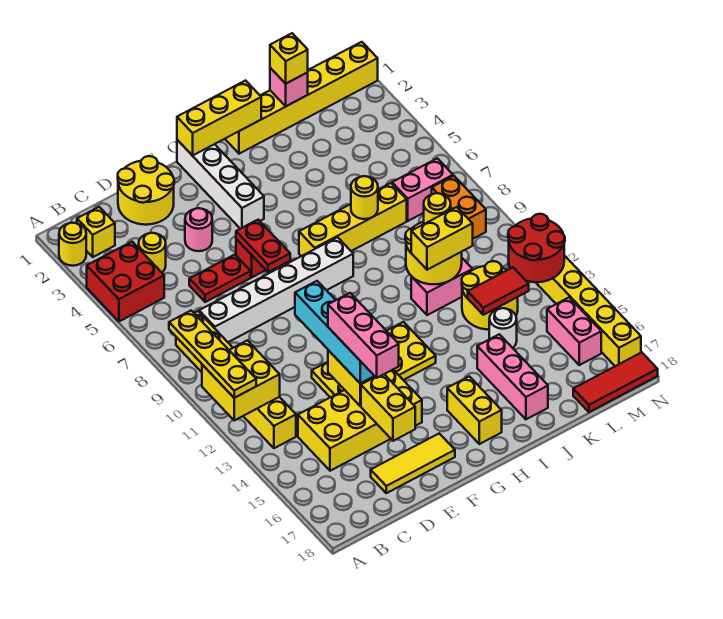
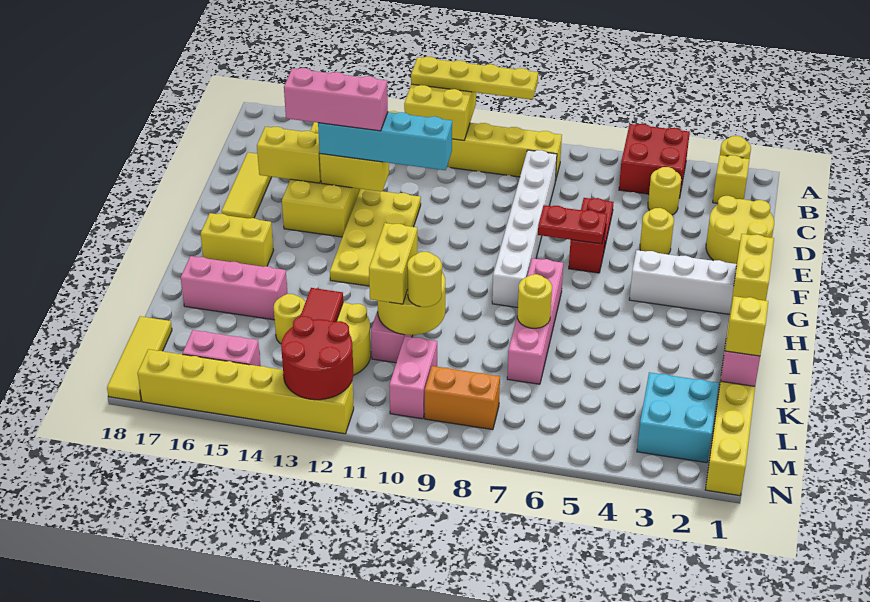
pink 1x1 round brick [185,208,212,251] -> yellow 1x1 round brick [640,208,674,254]
yellow 1x3 brick [177,81,261,156] -> yellow 1x2 brick [731,234,774,308]
yellow 1x4 brick [299,183,407,256] -> pink 1x4 brick [507,258,563,384]
white 1x1 round brick [489,308,517,348] -> yellow 1x1 round brick [274,294,305,344]
none -> cyan 2x2 brick [637,372,719,463]
pink 1x2 brick [392,158,453,221] -> pink 1x2 brick moved to [389,336,437,419]
red 1x3 tile [573,352,658,412] -> yellow 1x3 tile [107,316,172,402]

